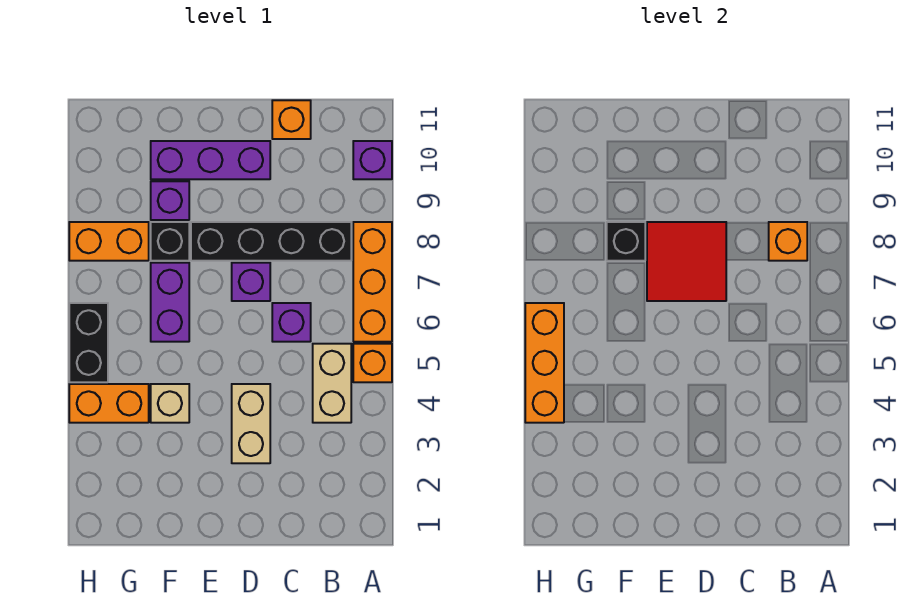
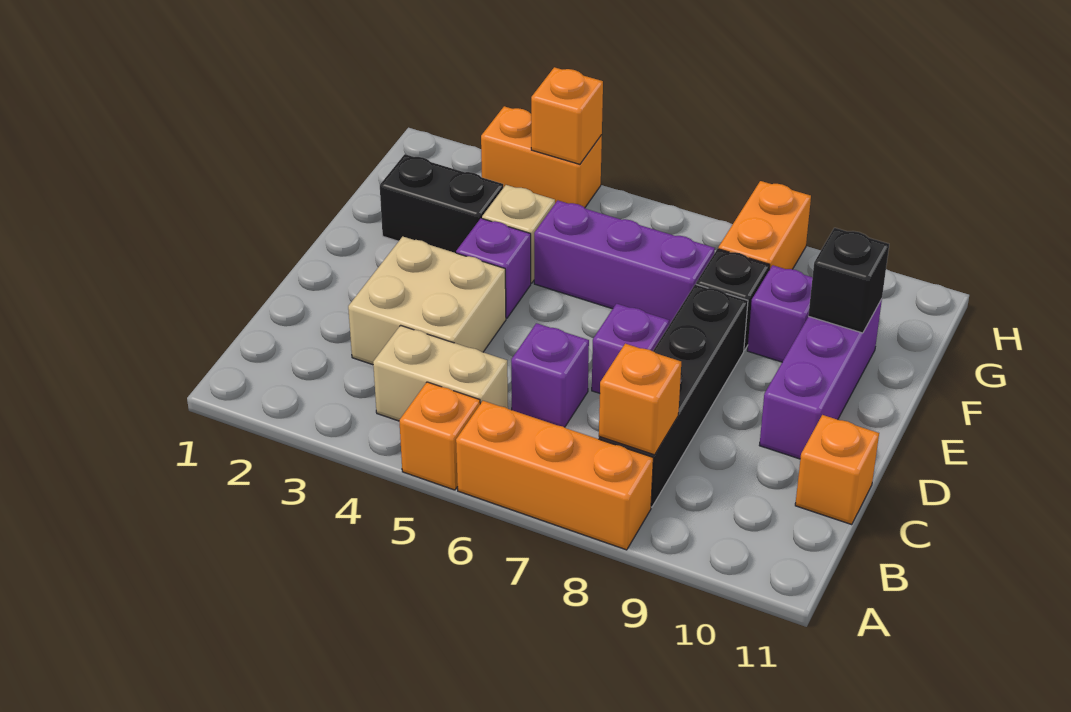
purple 1x1 brick [353,141,392,179] -> purple 1x1 brick moved to [456,218,531,318]
tan 1x2 brick [232,384,270,463] -> tan 2x2 brick [348,237,506,365]
red 2x2 tile [647,222,726,301] -> none
purple 1x2 brick [151,263,189,342] -> purple 1x3 brick [534,201,715,325]
black 1x1 brick [607,222,645,261] -> black 1x1 brick moved to [808,228,889,333]
orange 1x2 brick [69,384,149,423] -> orange 1x2 brick turned to [481,106,602,208]
orange 1x3 brick [525,303,564,423] -> orange 1x1 brick [531,67,603,164]
black 1x2 brick [69,303,108,382] -> black 1x2 brick moved to [380,154,503,253]

